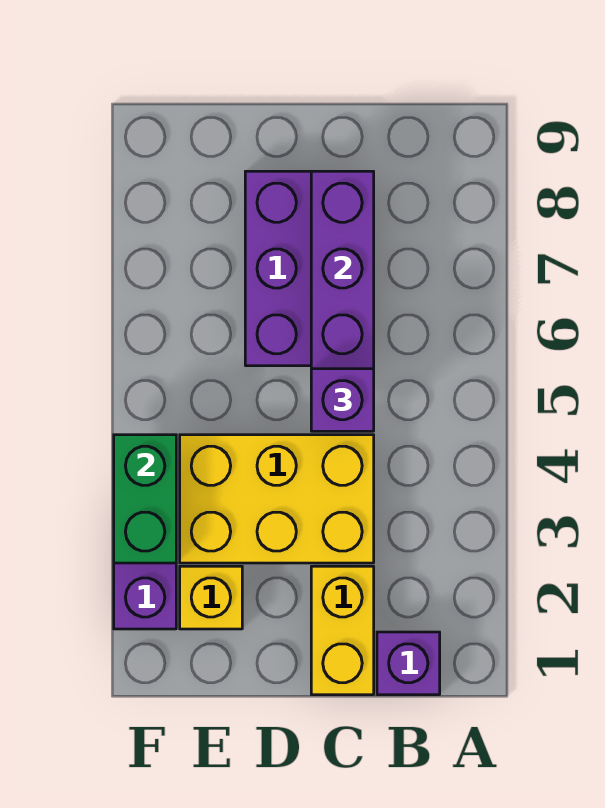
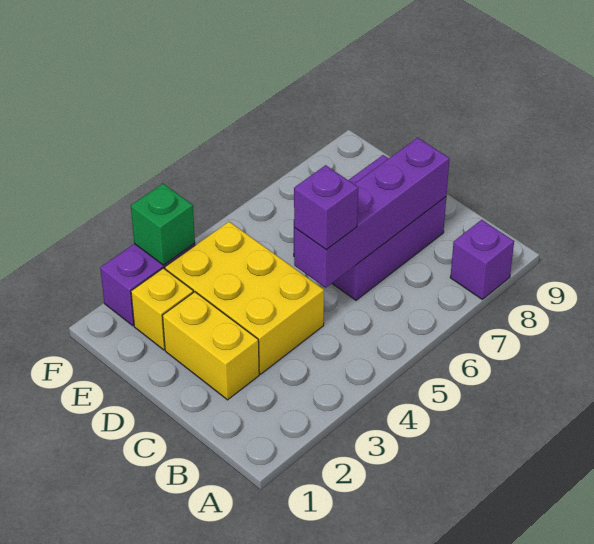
purple 1x1 brick [377,632,440,695] -> purple 1x1 brick moved to [450,220,514,299]
yellow 1x2 brick [311,566,374,695] -> yellow 1x2 brick turned to [163,292,259,400]
green 1x2 brick [114,435,176,563] -> green 1x1 brick [131,184,195,265]

